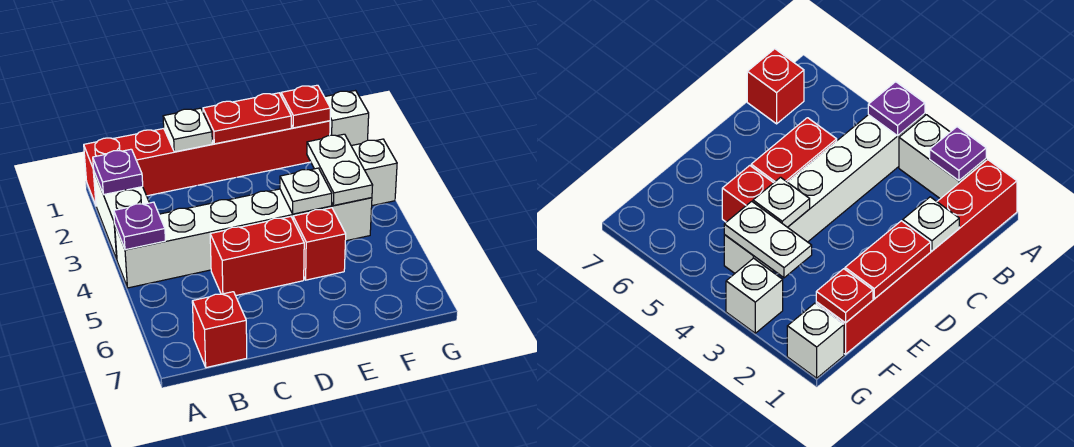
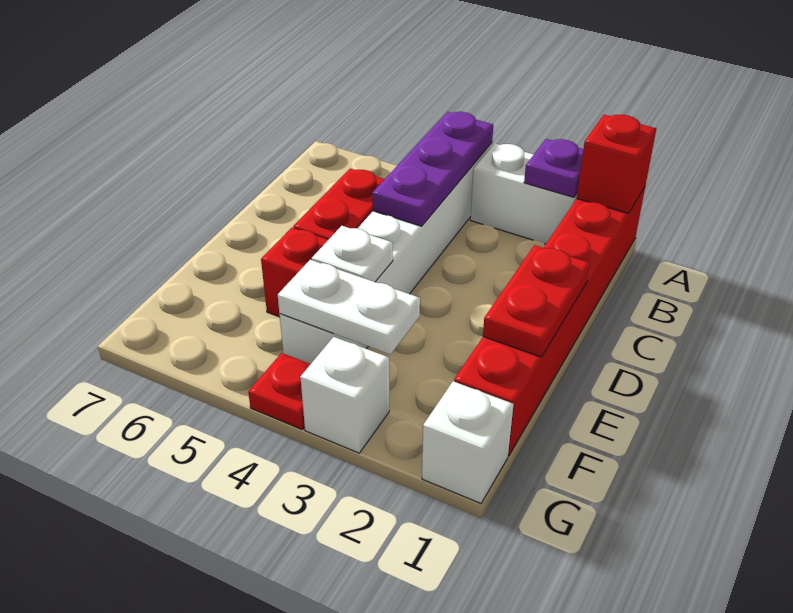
purple 1x1 plate [114,202,165,250] -> purple 1x3 plate [372,112,493,226]
red 1x1 brick [192,292,247,368] -> red 1x1 brick moved to [577,115,656,213]
white 1x1 plate [163,108,212,152] -> none
red 1x1 plate [281,85,330,128] -> red 1x1 plate moved to [248,353,310,429]

